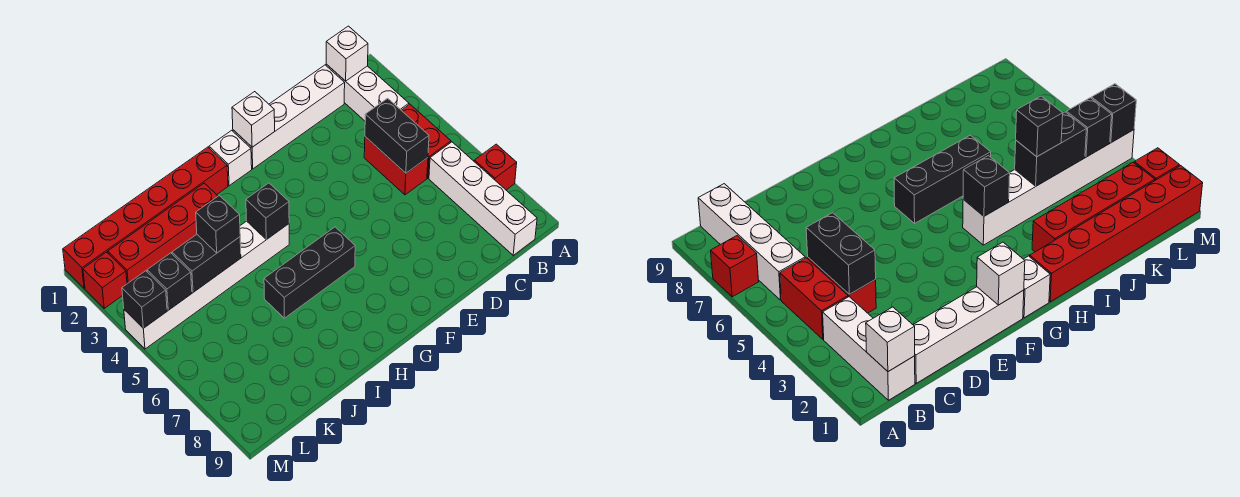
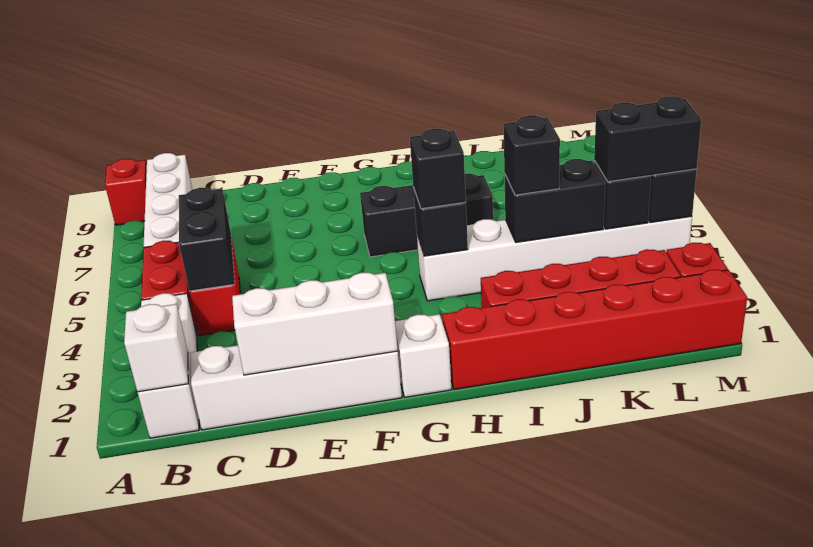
red 1x1 brick [474,144,517,190] -> red 1x1 brick moved to [105,159,147,225]
white 1x1 brick [232,92,275,147] -> white 1x3 brick [232,273,398,375]
none -> black 1x1 brick [410,129,466,209]
none -> black 1x2 brick [594,96,701,182]

